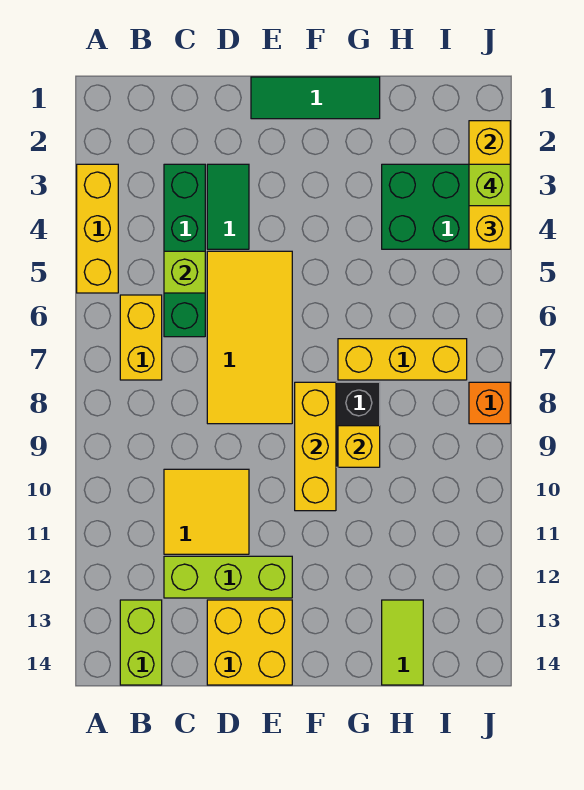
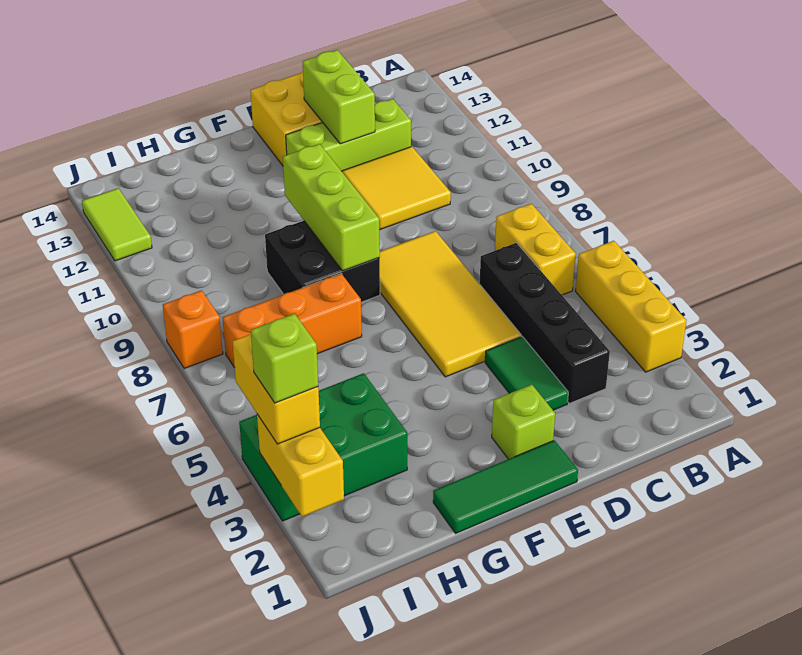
lime 1x2 brick [120,600,162,685] -> lime 1x2 brick moved to [303,50,375,144]
green 1x4 brick [164,164,205,337] -> black 1x4 brick [480,243,610,403]
lime 1x1 brick [164,251,205,293] -> lime 1x1 brick moved to [492,385,555,459]
yellow 1x3 brick [295,382,336,511] -> lime 1x3 brick [283,144,380,271]
yellow 1x3 brick [338,339,467,380] -> orange 1x3 brick [223,274,362,368]
yellow 1x1 brick [338,426,380,467] -> none
lime 1x2 tile [382,600,423,685] -> lime 1x2 tile moved to [82,188,152,261]

